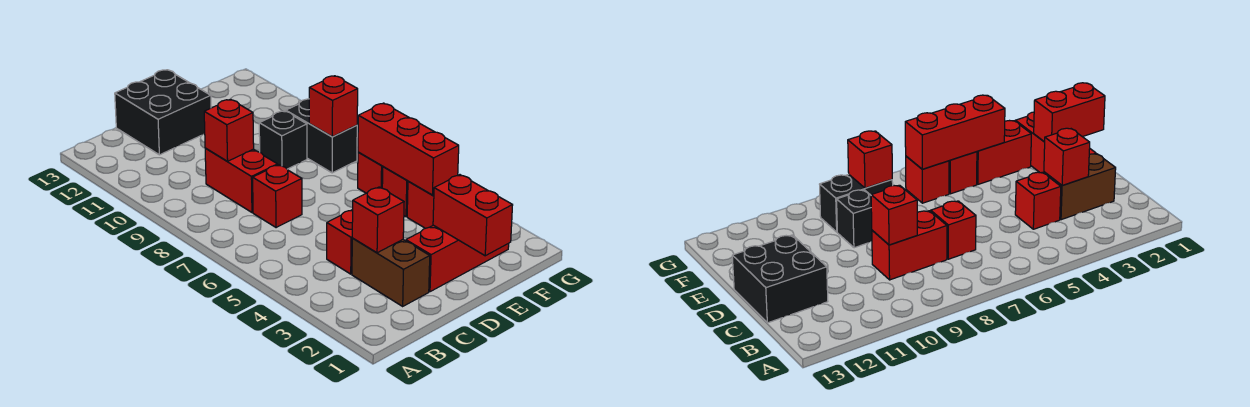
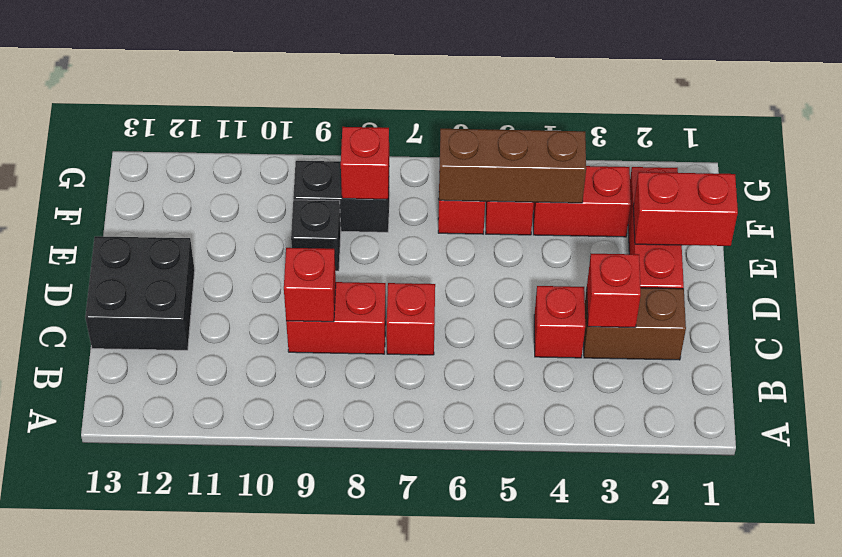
red 1x3 brick [358,103,459,195] -> brown 1x3 brick [439,129,586,203]

